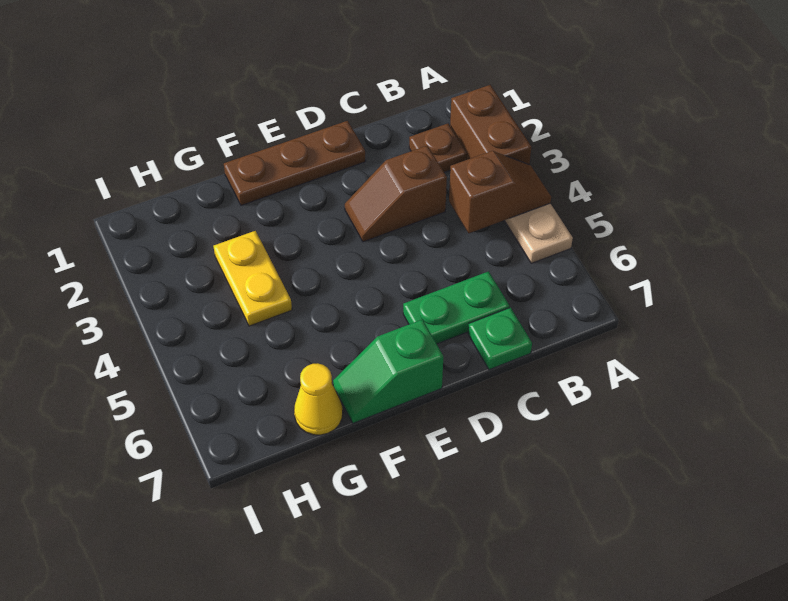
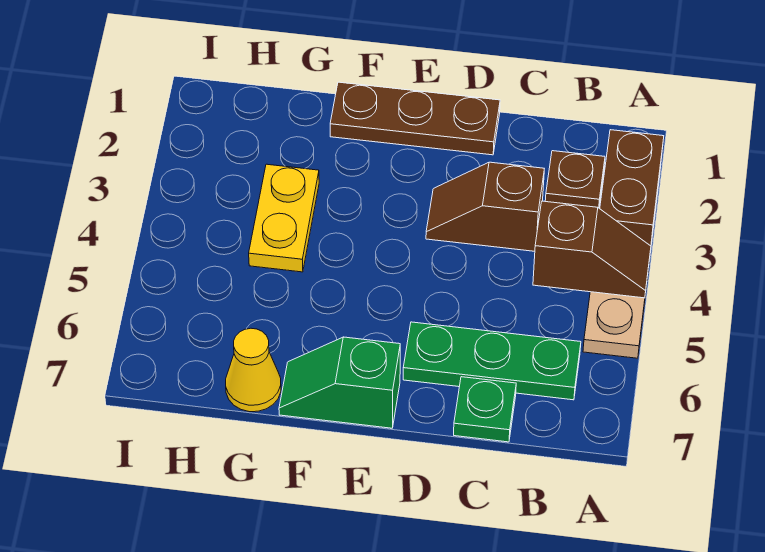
green 1x2 plate [403,271,510,344] -> green 1x3 plate [403,322,581,400]

